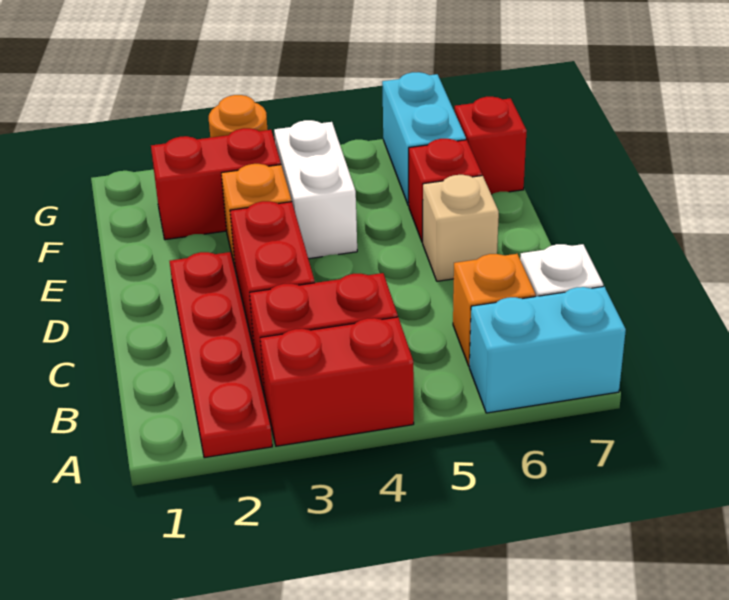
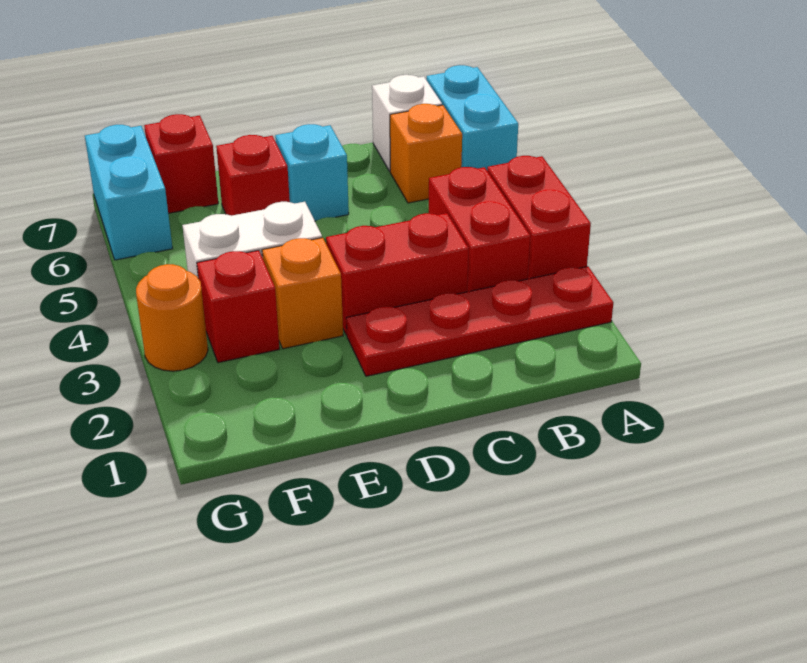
tan 1x1 brick [423,175,499,281] -> cyan 1x1 brick [275,124,349,221]
red 1x2 brick [151,128,281,240] -> red 1x1 brick [197,250,279,363]
cyan 1x2 brick [382,72,466,206] -> cyan 1x2 brick turned to [85,125,173,260]

